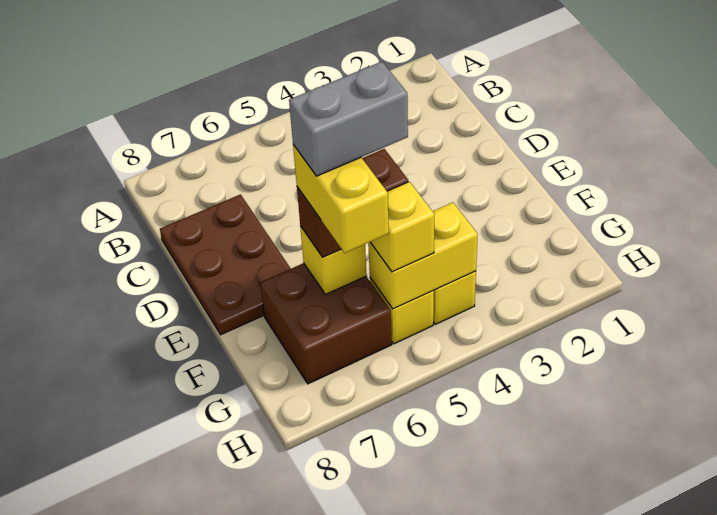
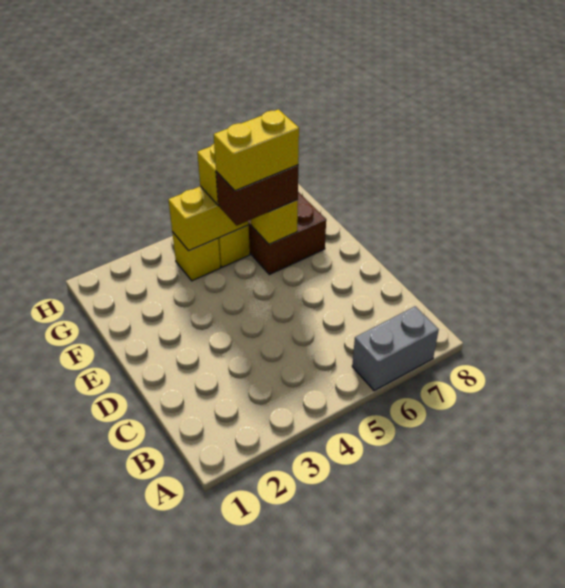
brown 2x3 plate [160,195,291,335] -> none
grey 1x2 brick [289,62,408,176] -> grey 1x2 brick moved to [352,306,439,391]
yellow 1x2 brick [293,145,389,253] -> yellow 1x2 brick turned to [214,109,299,191]

